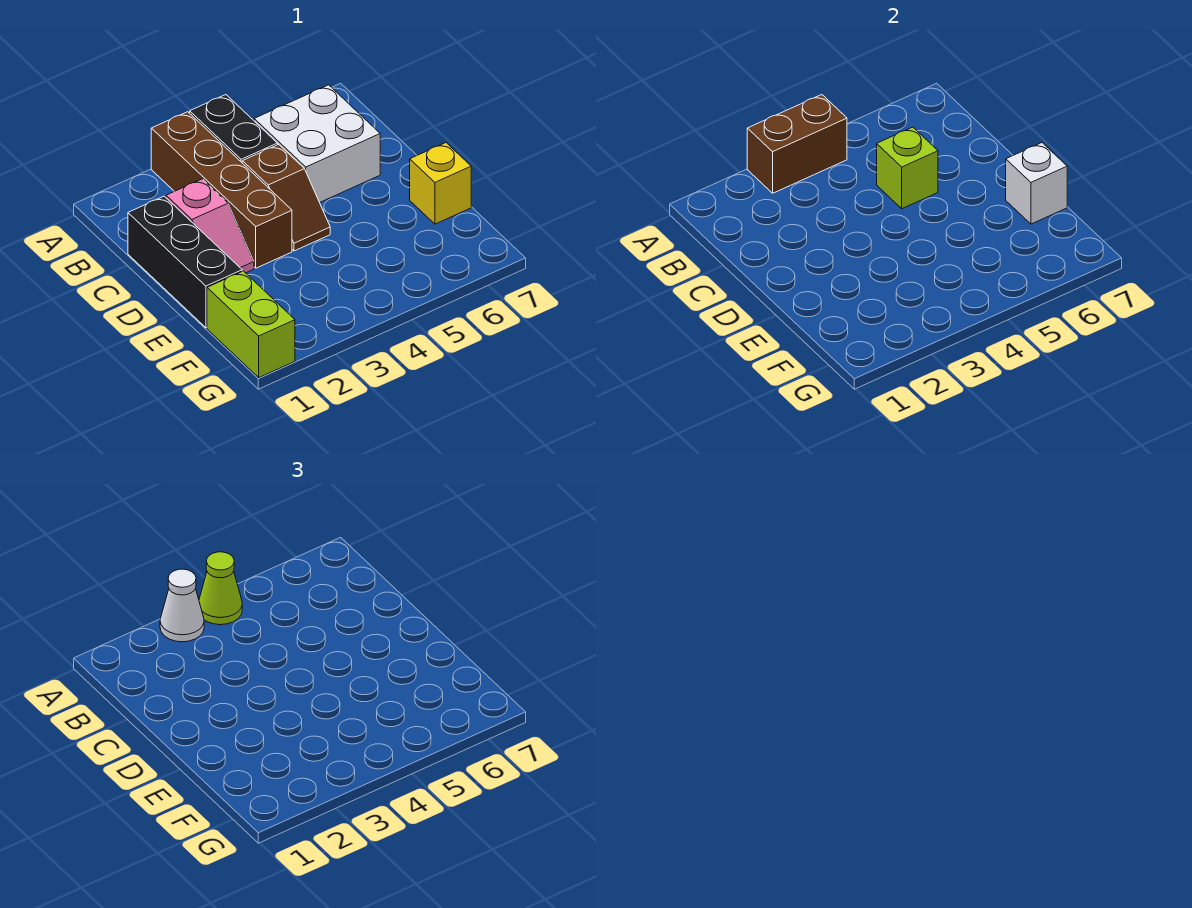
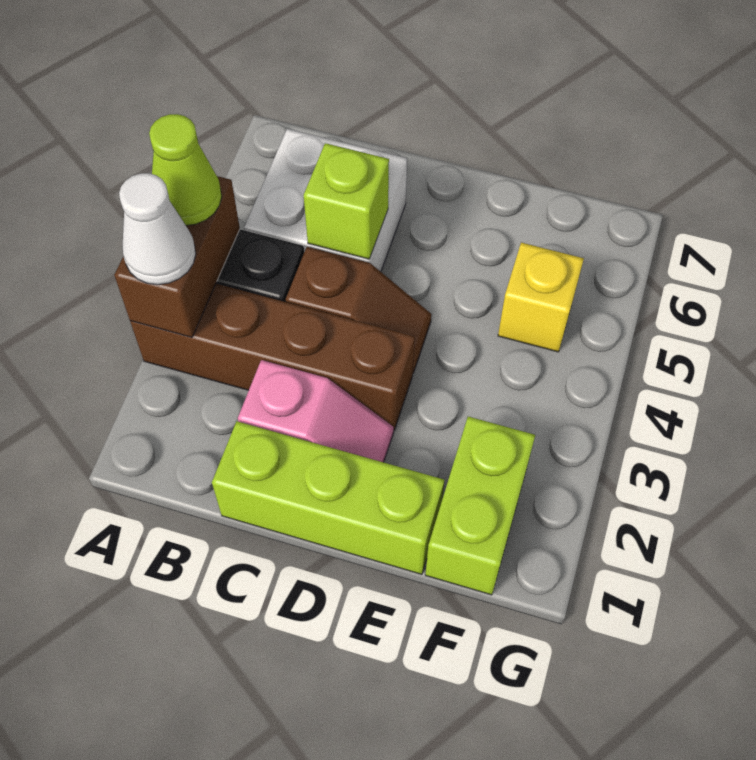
black 1x3 brick [128,196,242,328] -> lime 1x3 brick [212,421,445,574]
yellow 1x1 brick [410,143,471,224] -> yellow 1x1 brick moved to [498,243,584,352]
white 1x1 brick [1006,143,1067,224] -> none
lime 1x2 brick [207,271,295,377] -> lime 1x2 brick turned to [425,416,535,595]

